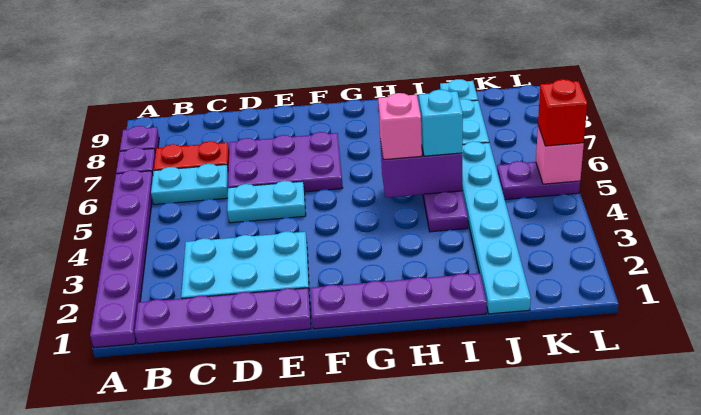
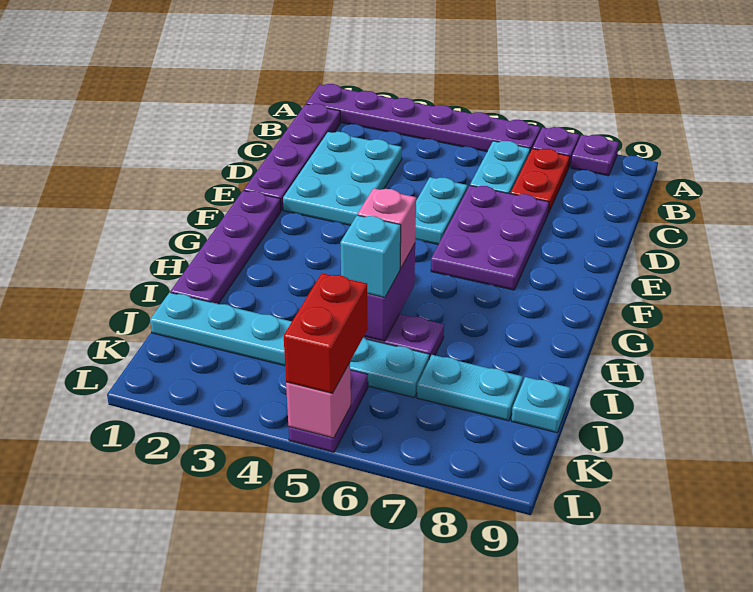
red 1x1 brick [538,79,587,146] -> red 1x2 brick [284,273,368,393]

